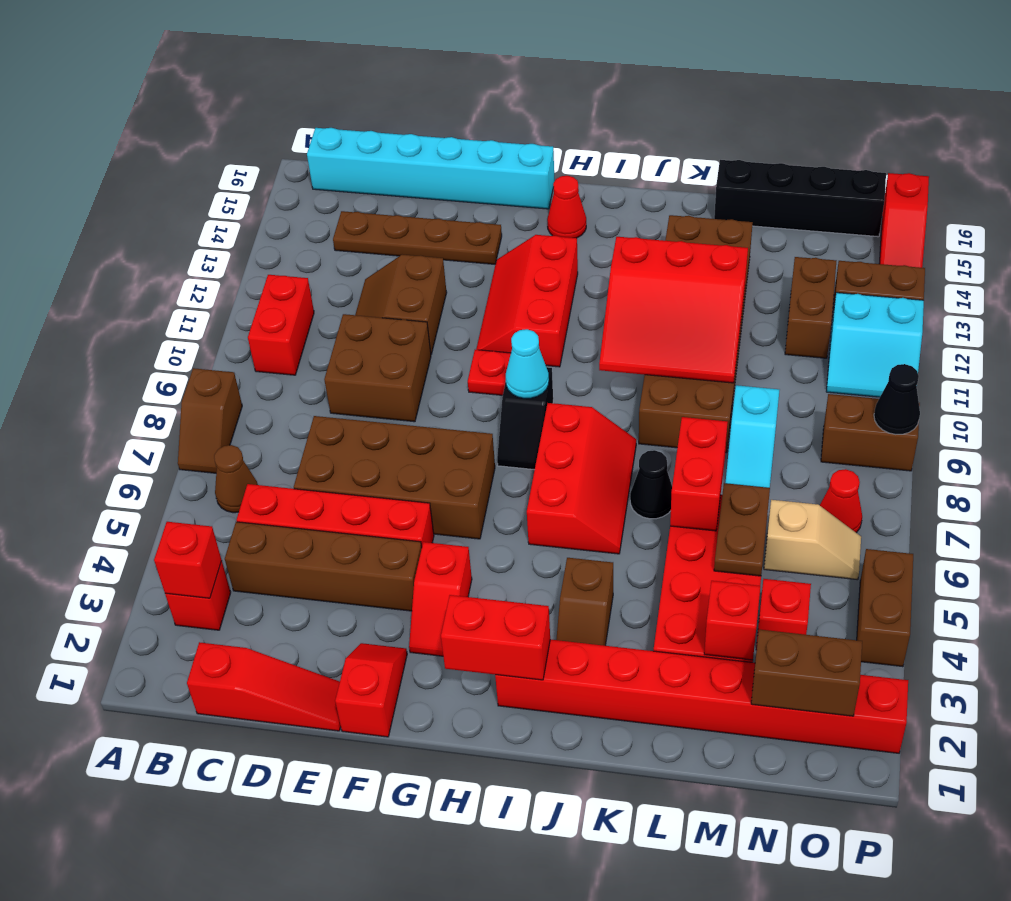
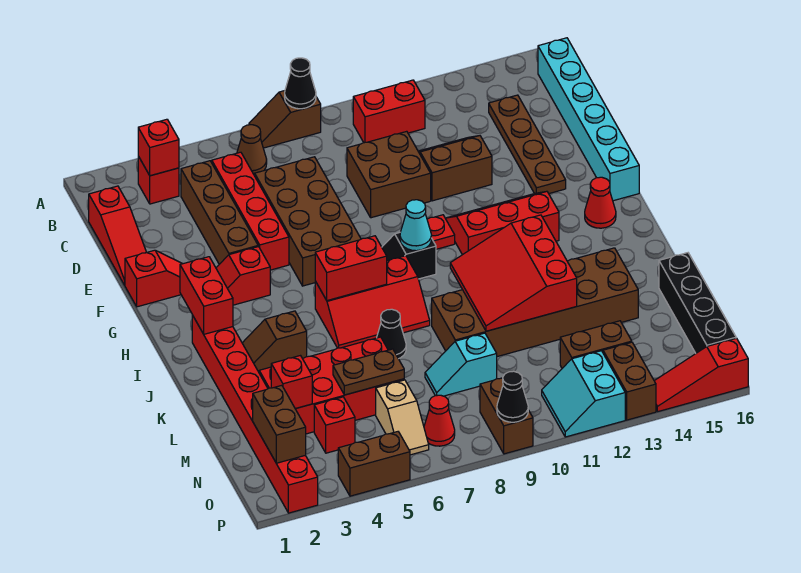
none -> black 1x1 cone [285,58,316,109]
red 1x2 brick [670,417,728,531] -> red 1x2 brick moved to [315,236,387,301]

